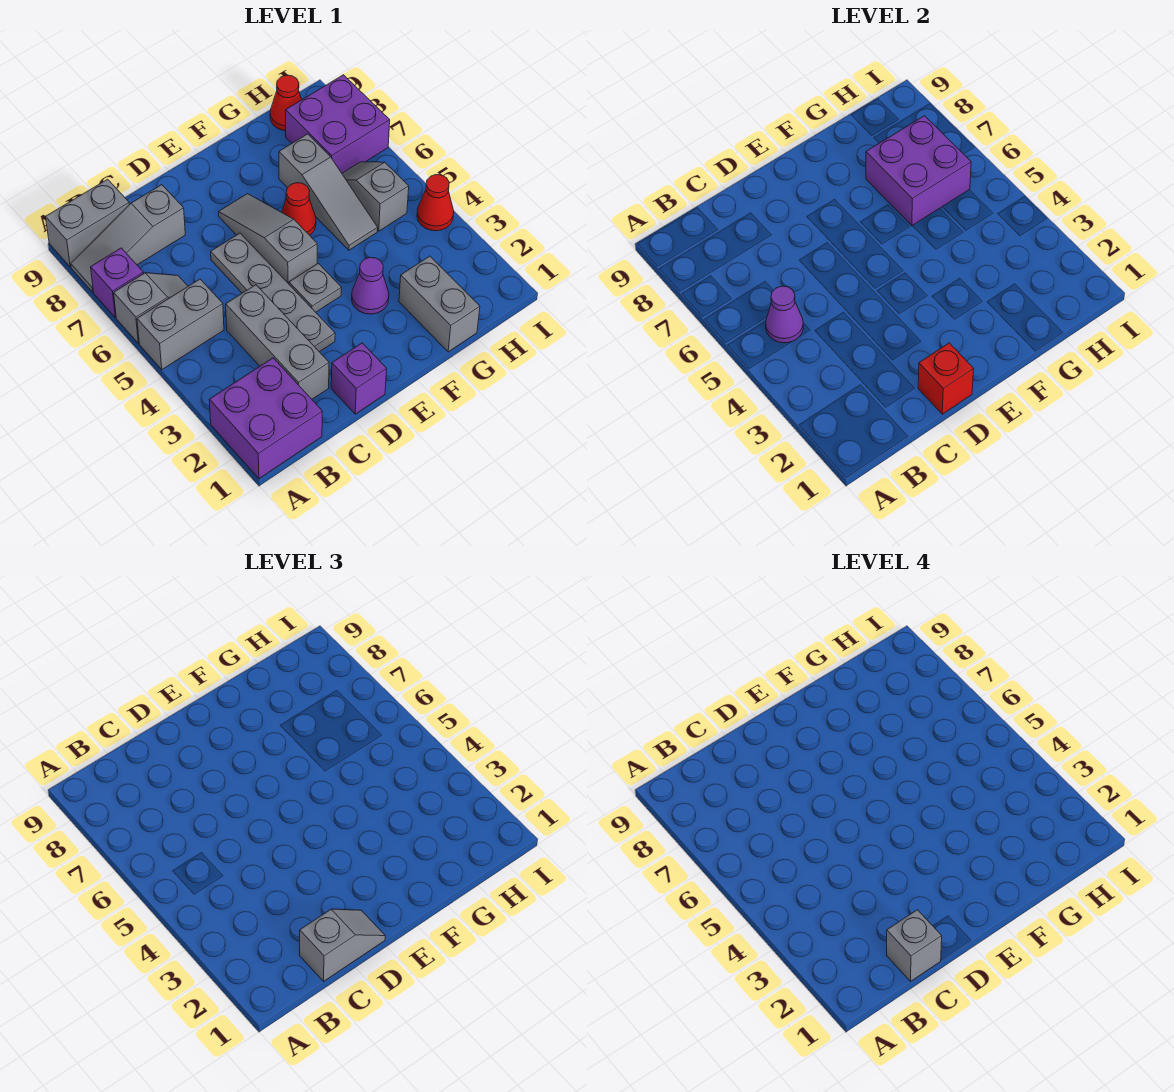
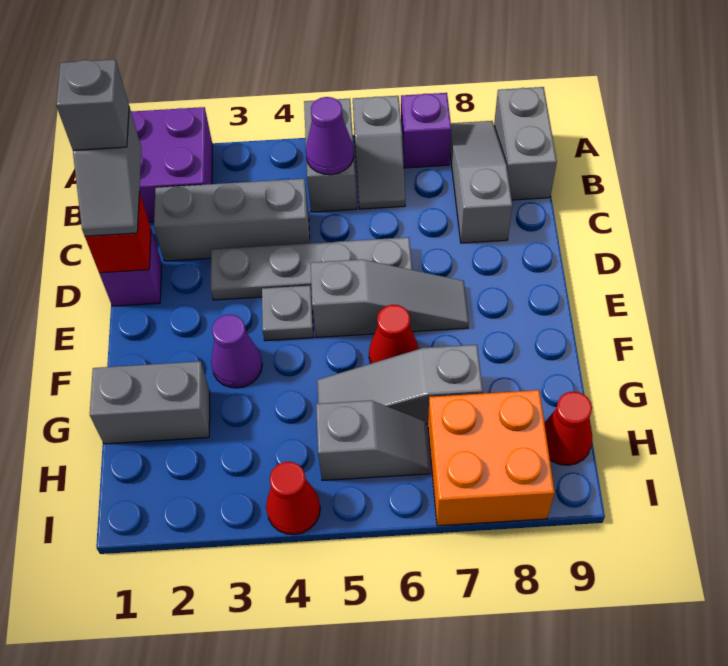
purple 2x2 brick [866,116,971,226] -> none
purple 2x2 brick [286,75,390,173] -> orange 2x2 brick [428,390,555,526]

